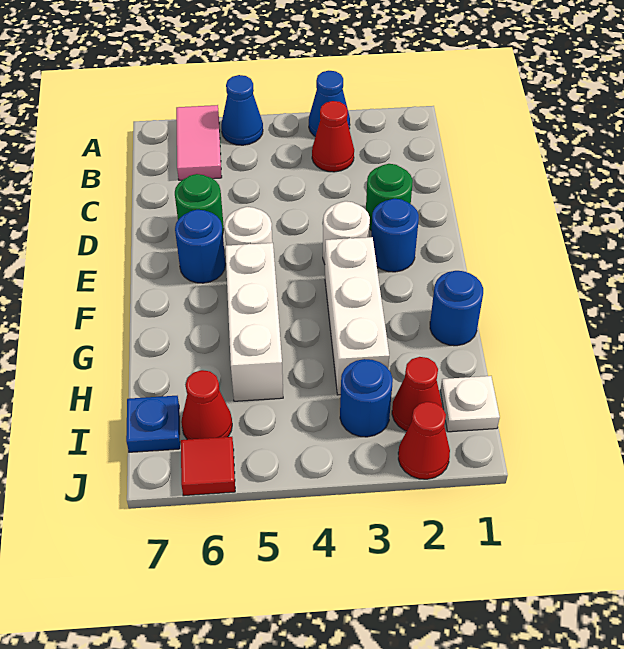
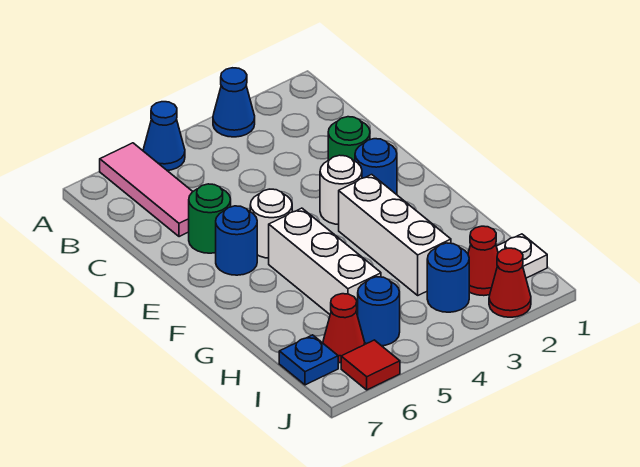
pink 1x2 tile [176,105,222,180] -> pink 1x3 tile [100,143,193,237]
red 1x1 cone [312,101,354,172] -> none
blue 1x1 round brick [430,271,483,346] -> blue 1x1 round brick moved to [358,277,400,346]

